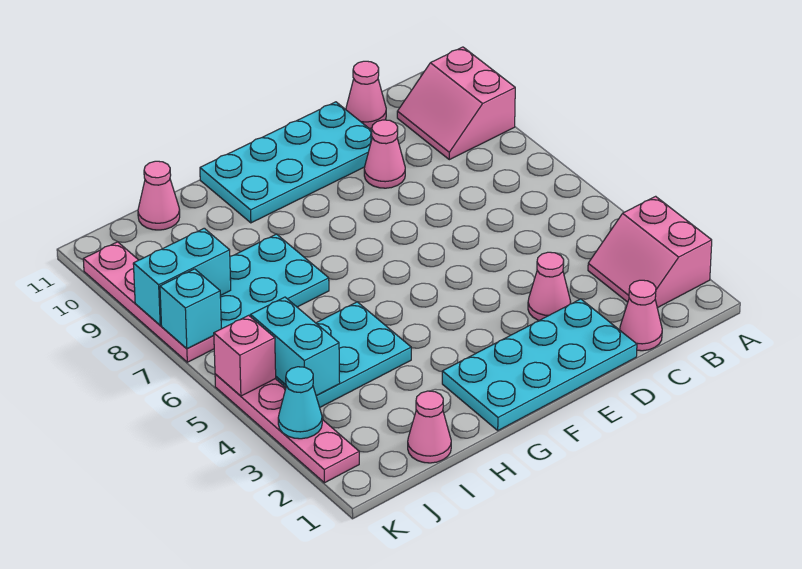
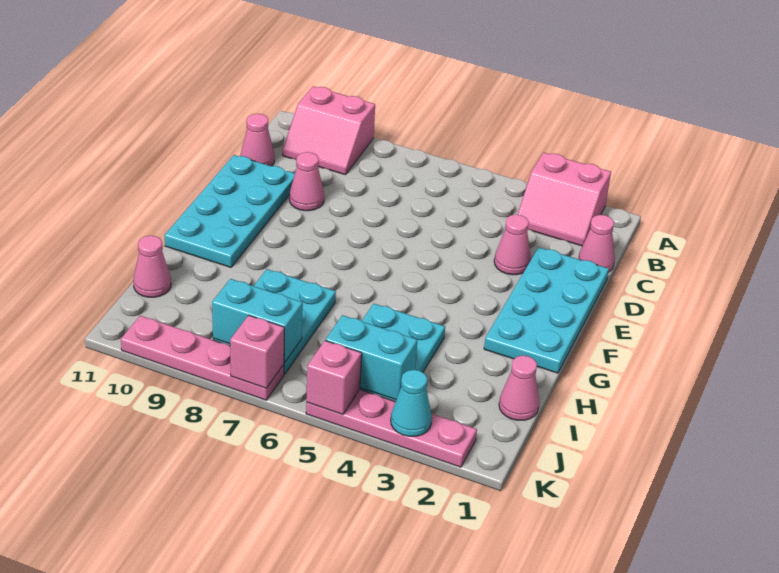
cyan 1x2 brick [133,228,231,325] -> cyan 1x2 brick turned to [212,279,303,362]
cyan 1x1 brick [160,269,221,349] -> pink 1x1 brick [230,315,284,388]

